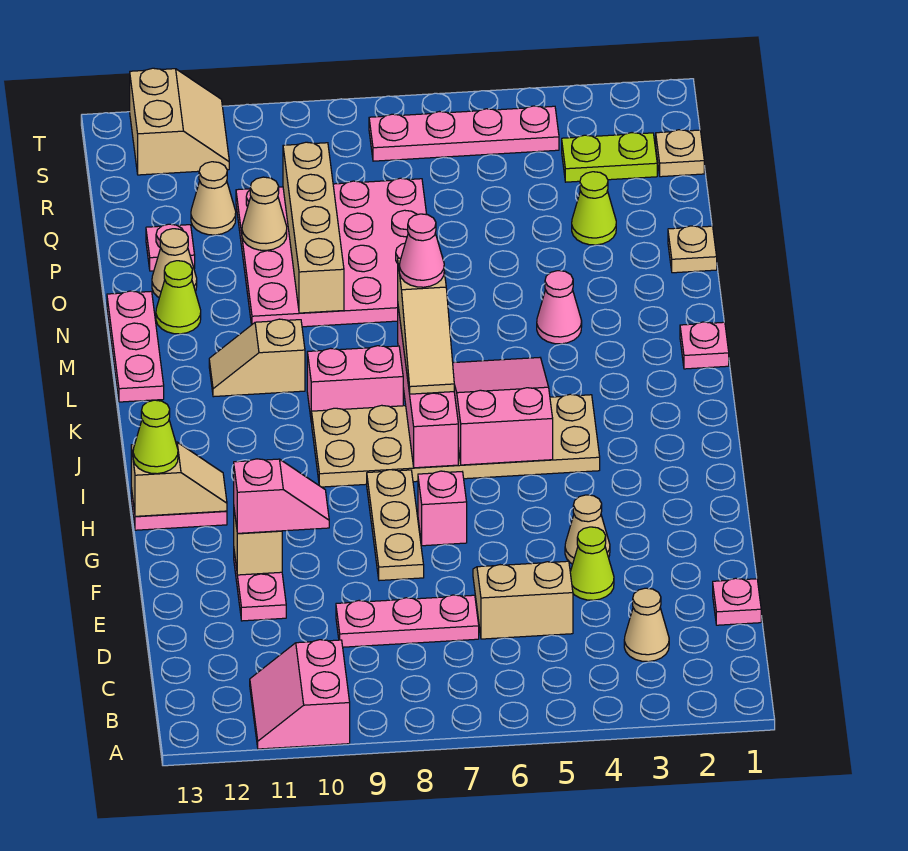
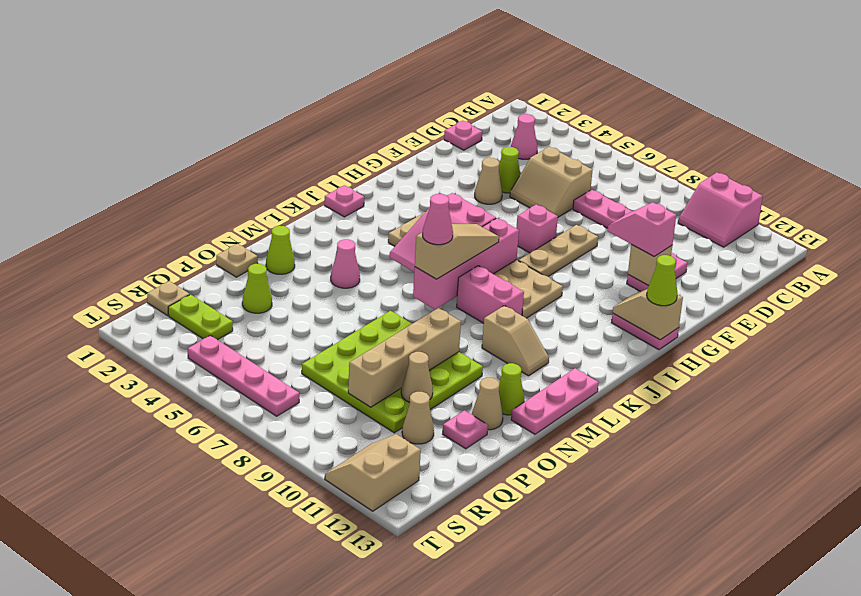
pink 2x2 slope [250,640,350,749] -> pink 2x2 slope turned to [678,173,763,247]
tan 1x1 cone [624,588,669,662] -> pink 1x1 cone [511,114,538,159]
pink 1x1 plate [680,322,729,369] -> pink 1x1 plate moved to [324,185,364,217]
none -> lime 1x1 cone [266,226,295,274]
pink 4x4 plate [236,178,427,327] -> lime 4x4 plate [302,311,483,433]

